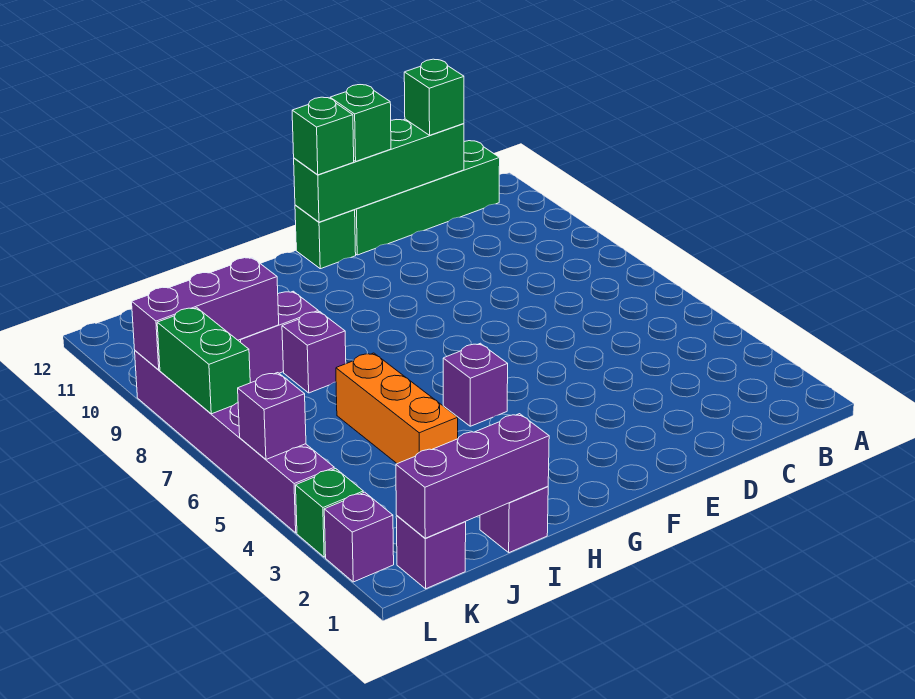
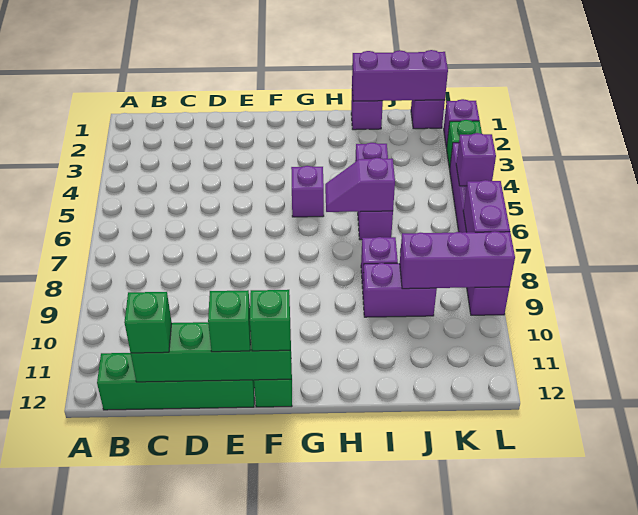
none -> purple 1x2 slope [325,158,395,212]
orange 1x3 brick [336,353,458,464] -> purple 1x3 brick [355,143,393,240]
green 1x2 brick [157,308,250,414] -> purple 1x2 brick [463,180,510,232]

